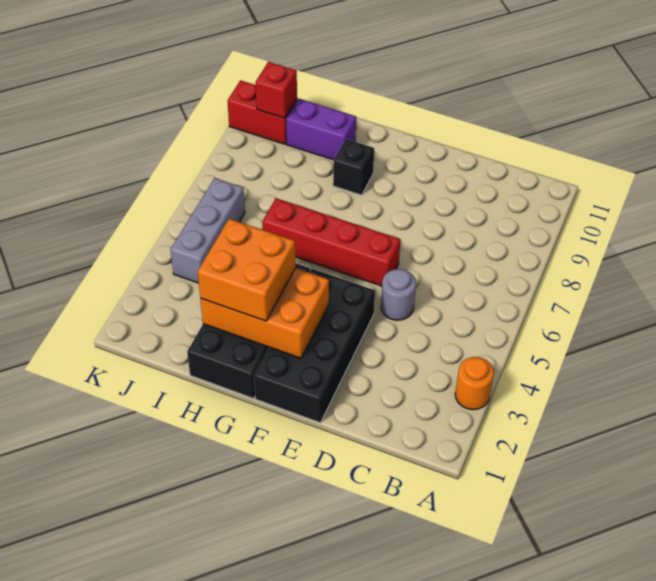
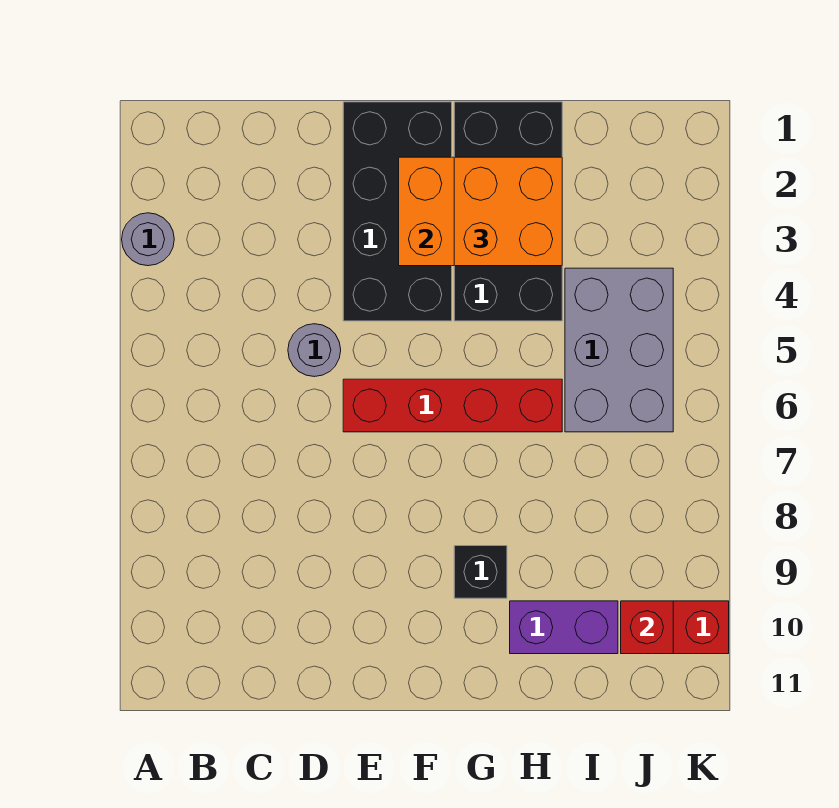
orange 1x1 round brick [455,357,494,410] -> grey 1x1 round brick [122,213,174,266]
grey 1x3 brick [171,178,245,283] -> grey 2x3 brick [565,268,673,432]

